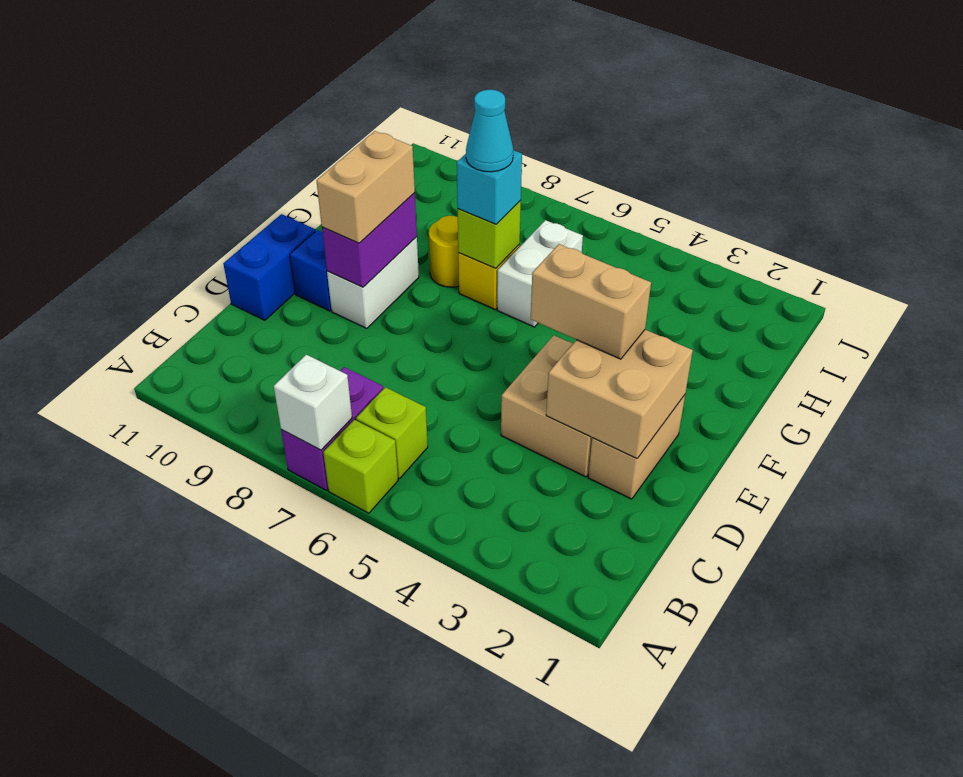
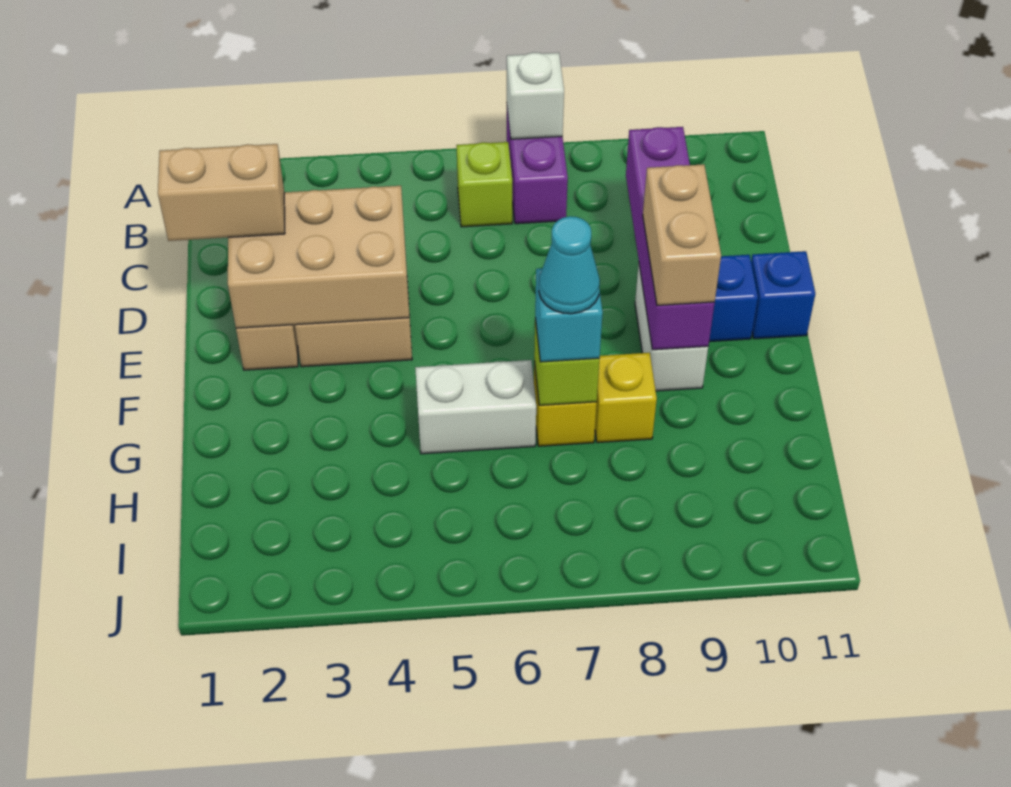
lime 1x1 brick [323,420,398,513] -> none
tan 2x2 brick [546,330,693,458] -> tan 2x3 brick [228,186,409,328]
blue 1x2 brick [223,214,316,320] -> blue 1x1 brick [751,251,815,339]
tan 1x2 brick [531,244,651,359] -> tan 1x2 brick moved to [158,144,285,241]
purple 1x2 brick [322,193,417,287] -> purple 1x4 brick [626,127,715,350]
white 1x2 brick [497,220,583,327] -> white 1x2 brick turned to [415,360,536,454]
yellow 1x1 round brick [429,216,459,287] -> yellow 1x1 brick [595,353,657,443]

